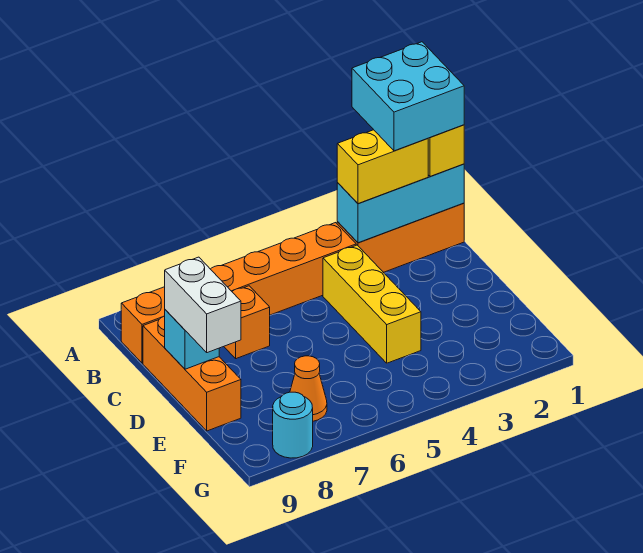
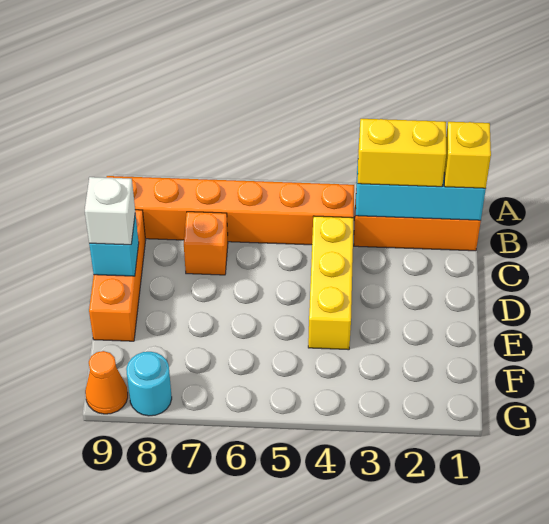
cyan 2x2 brick [352,42,464,151] -> none
white 1x2 brick [165,257,241,353] -> white 1x1 brick [85,177,135,245]
orange 1x1 cone [290,356,327,421] -> orange 1x1 cone moved to [85,351,128,414]

